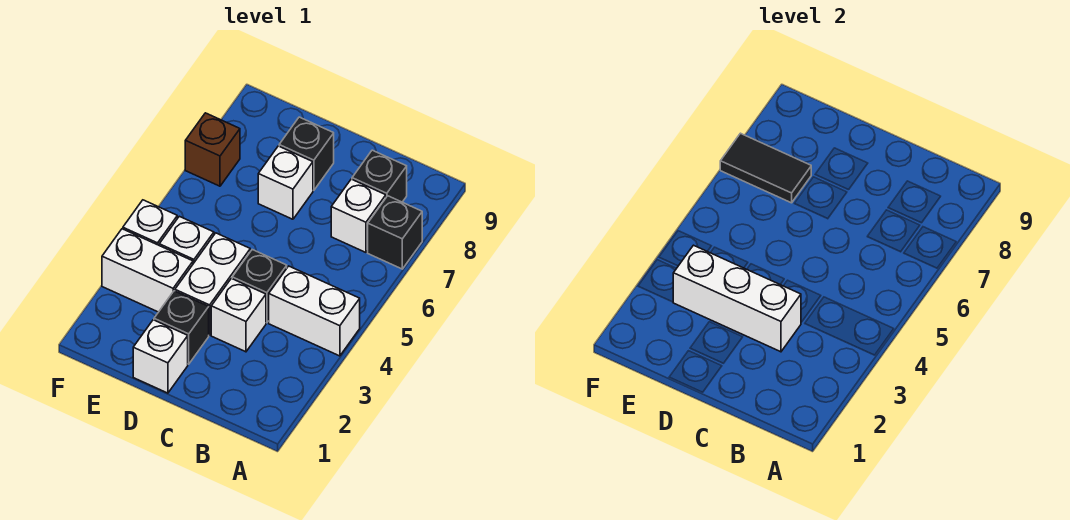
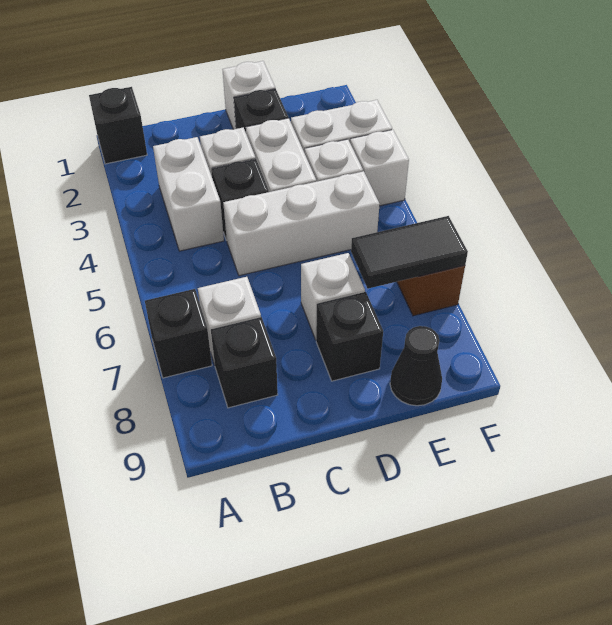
none -> black 1x1 brick [89,87,147,164]
white 1x2 brick [269,266,360,356] -> white 1x2 brick turned to [153,137,224,251]
white 1x3 brick [673,245,801,352] -> white 1x3 brick moved to [223,171,380,276]
none -> black 1x1 cone [390,326,442,406]

